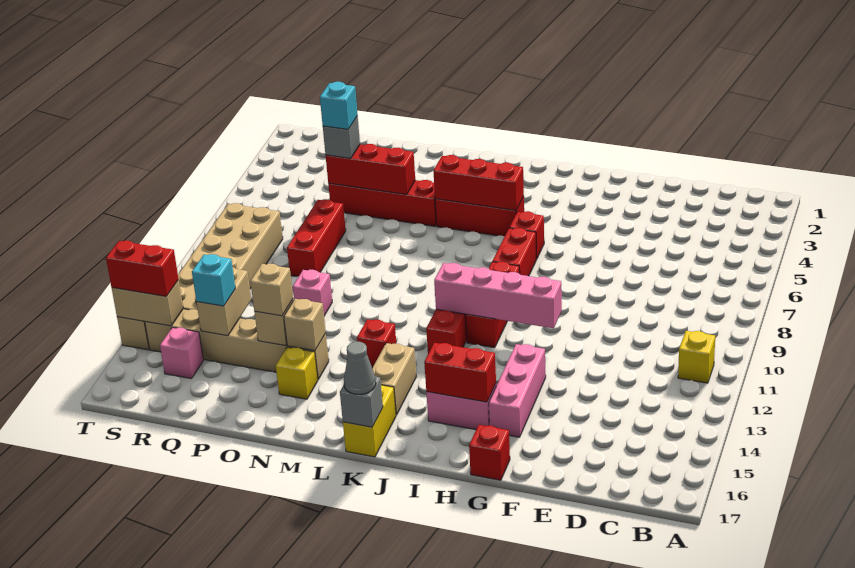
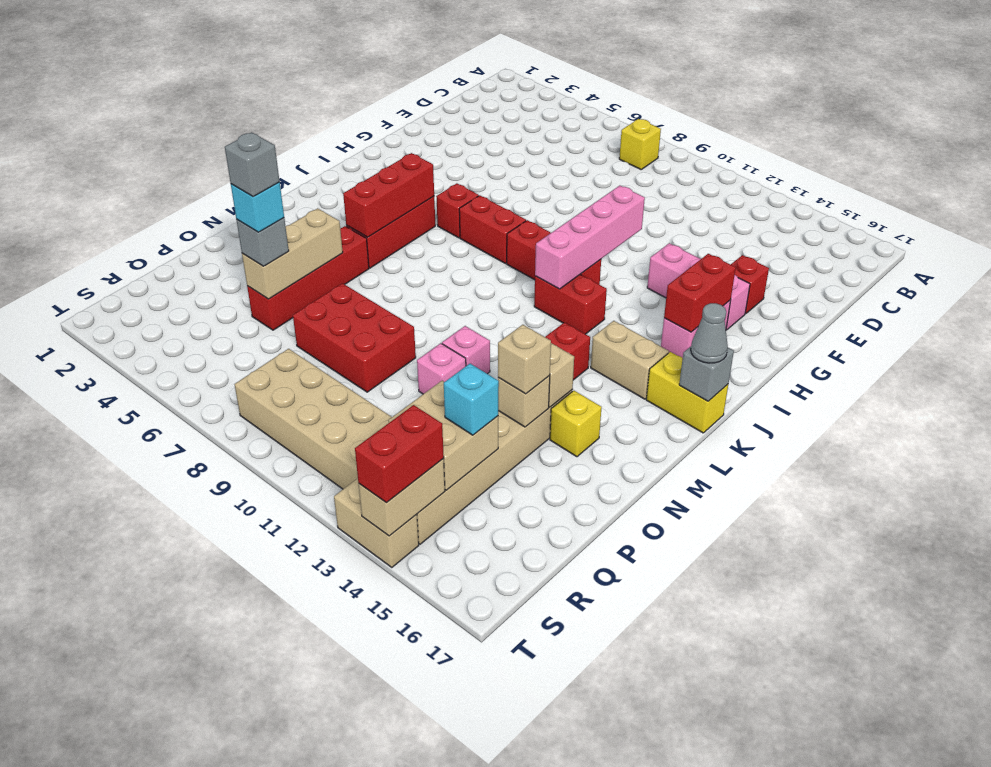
yellow 1x1 brick [678,331,715,383] -> yellow 1x1 brick moved to [619,119,661,169]
red 1x1 brick [469,425,510,480] -> red 1x1 brick moved to [731,255,769,314]
red 1x3 brick [326,144,415,195] -> tan 1x3 brick [242,208,343,299]
none -> grey 1x1 brick [225,132,280,197]
red 1x3 brick [287,199,346,277] -> red 2x3 brick [293,283,416,392]
tan 1x2 brick [197,267,251,336] -> tan 2x2 brick [388,381,498,490]
pink 1x1 brick [160,327,203,379] -> pink 1x1 brick moved to [442,326,490,374]

